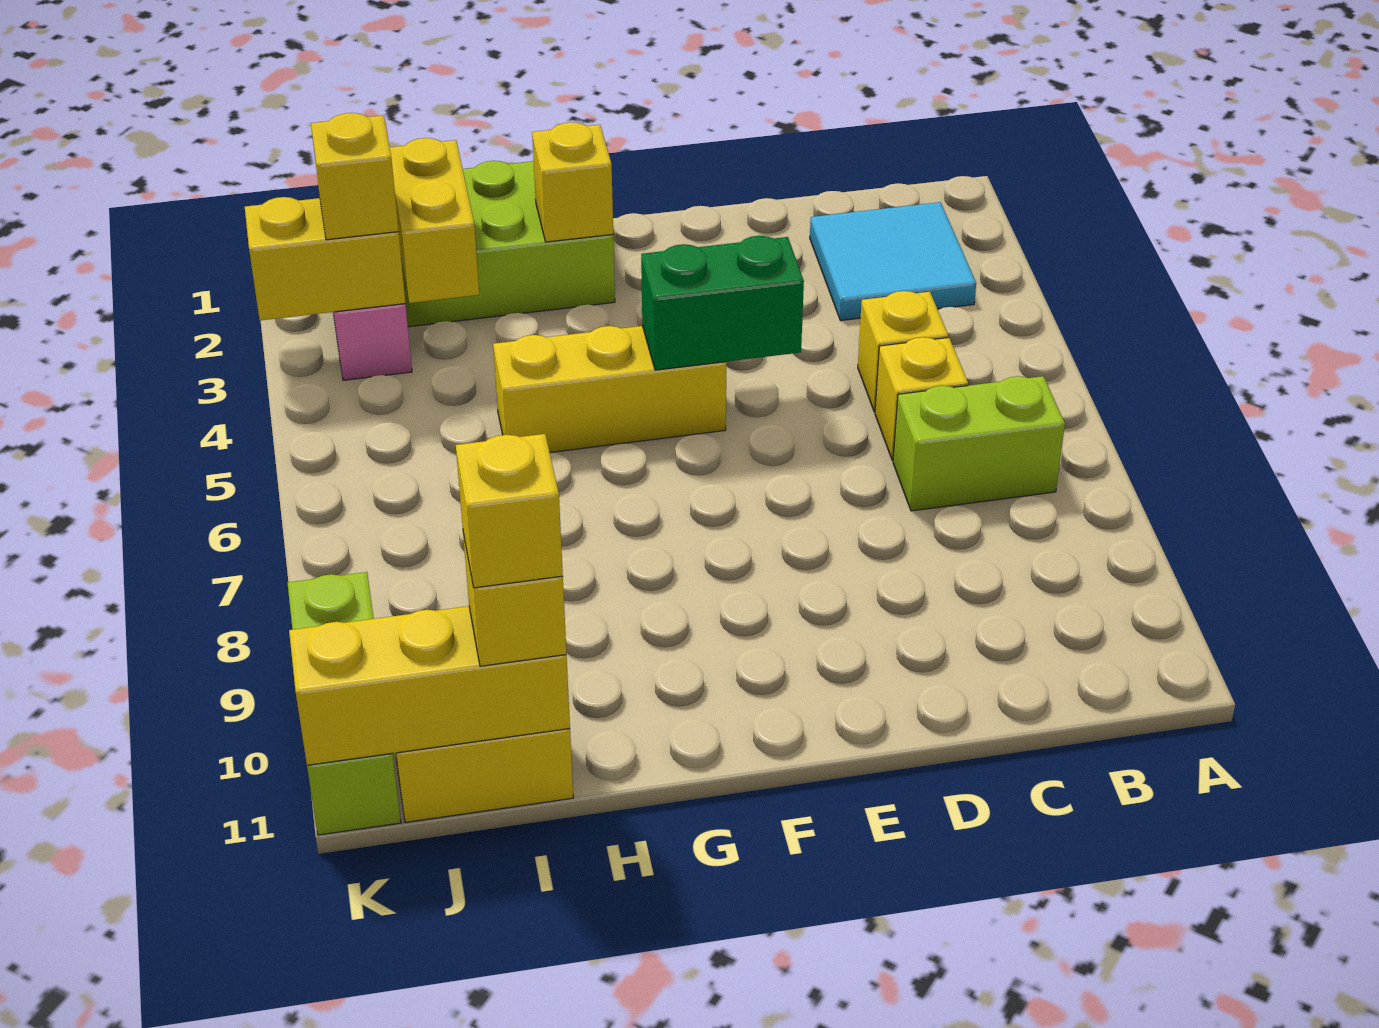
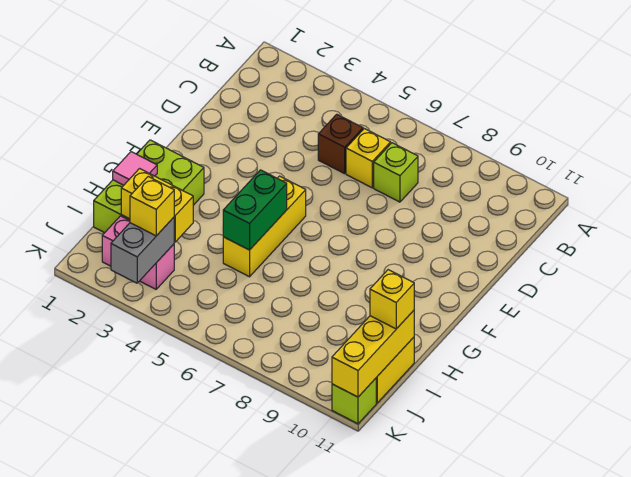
cyan 2x2 tile [810,202,976,321] -> none
lime 1x2 brick [893,376,1065,511] -> lime 1x1 brick [374,143,418,202]
yellow 1x1 brick [858,291,948,412] -> brown 1x1 brick [318,114,363,174]
green 1x2 brick [641,236,804,370] -> green 1x2 brick moved to [223,170,287,250]
yellow 1x1 brick [532,122,613,242] -> none
none -> pink 1x1 tile [113,152,157,185]
yellow 1x1 brick [456,434,563,588] -> none
yellow 1x2 brick [245,197,406,320] -> grey 1x2 brick [111,217,174,283]
lime 1x3 brick [288,572,401,835] -> lime 1x1 brick [332,378,376,424]

